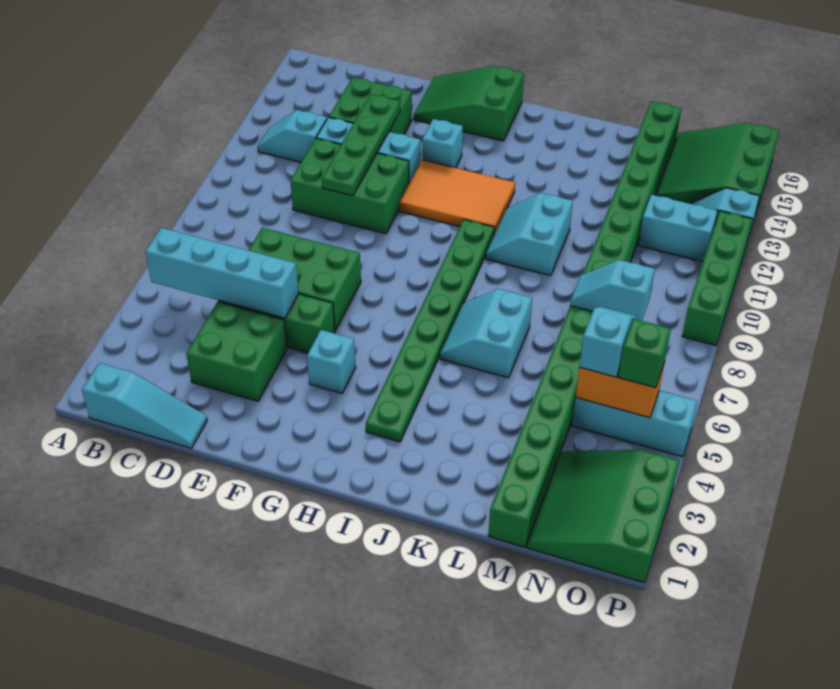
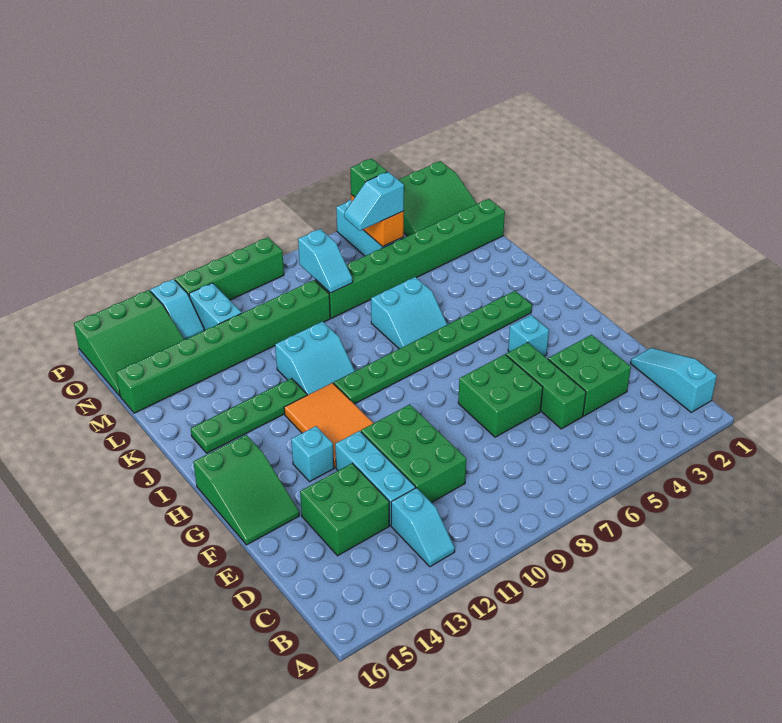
cyan 1x4 brick [145,228,299,318] -> none
green 2x3 brick [248,228,361,331] -> green 2x2 brick [458,354,543,437]
green 1x4 plate [322,94,400,196] -> green 1x4 plate moved to [191,378,307,453]

